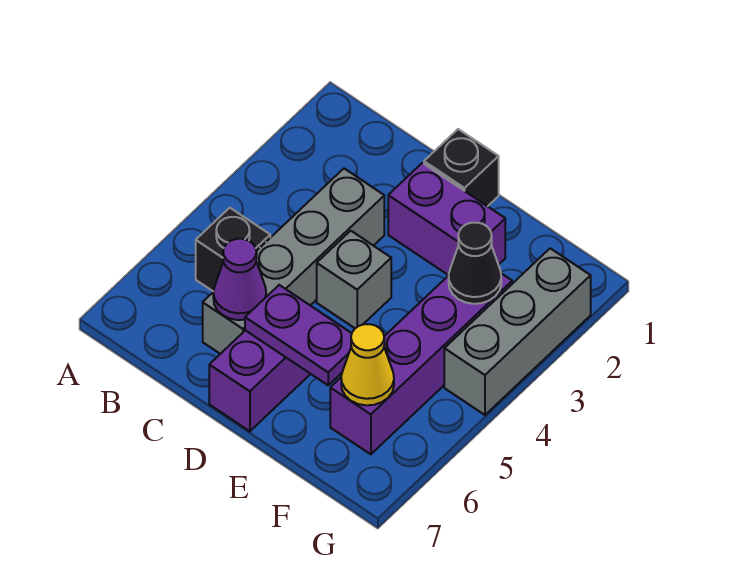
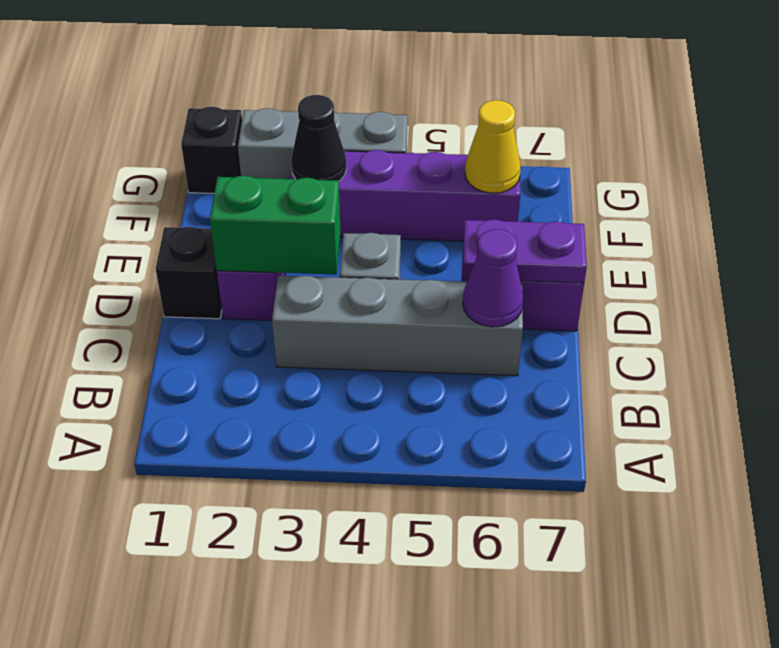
black 1x1 brick [196,208,270,291] -> black 1x1 brick moved to [181,107,242,193]
none -> green 1x2 brick [210,176,341,275]
purple 1x2 plate [245,285,352,385] -> purple 1x2 plate turned to [463,219,587,283]

